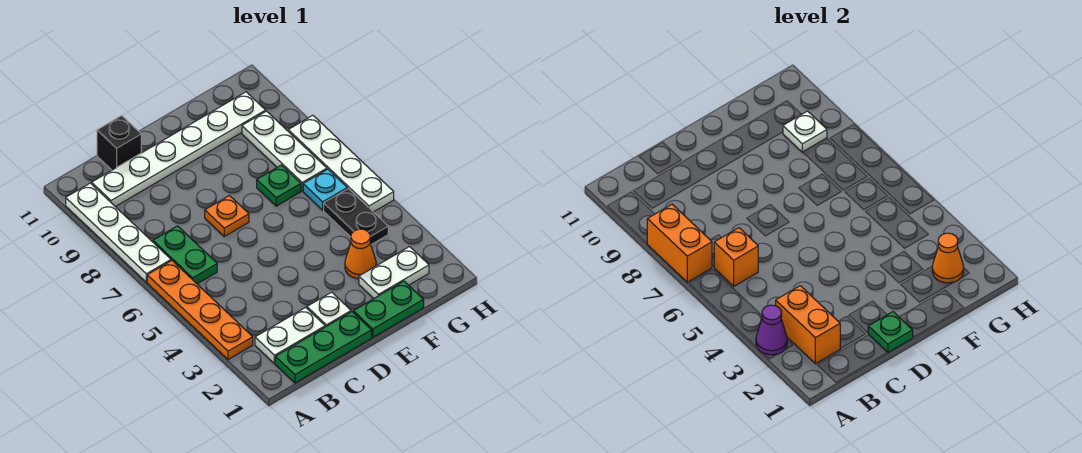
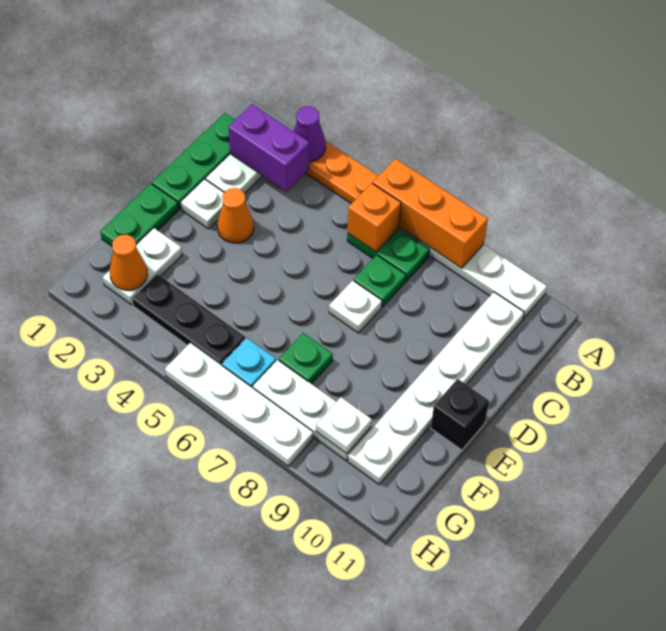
orange 1x2 brick [647,204,712,282] -> orange 1x3 brick [373,159,488,268]
orange 1x2 brick [776,286,840,364] -> purple 1x2 brick [228,104,309,191]
black 1x1 brick [97,116,141,170] -> black 1x1 brick moved to [431,379,489,450]
green 1x1 plate [868,312,913,353] -> green 1x1 plate moved to [354,255,406,307]
orange 1x1 plate [205,196,249,236] -> white 1x1 plate [329,280,382,333]
orange 1x1 cone [345,229,376,279] -> orange 1x1 cone moved to [217,188,254,243]
black 1x2 plate [324,189,388,245] -> black 1x3 plate [132,274,245,365]

